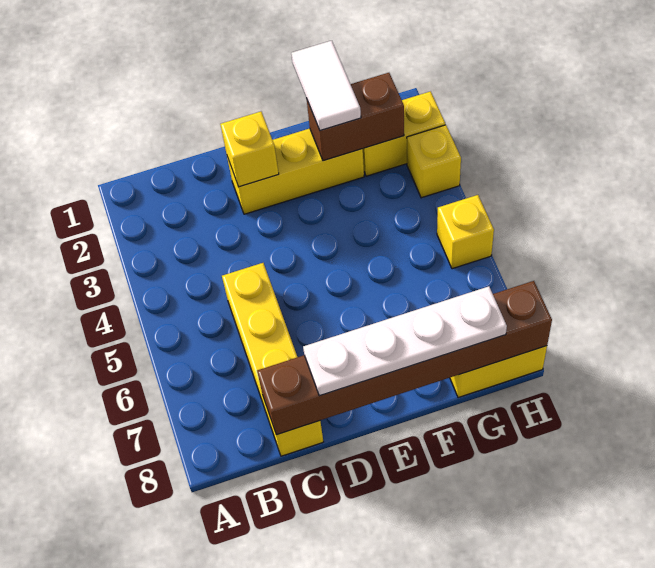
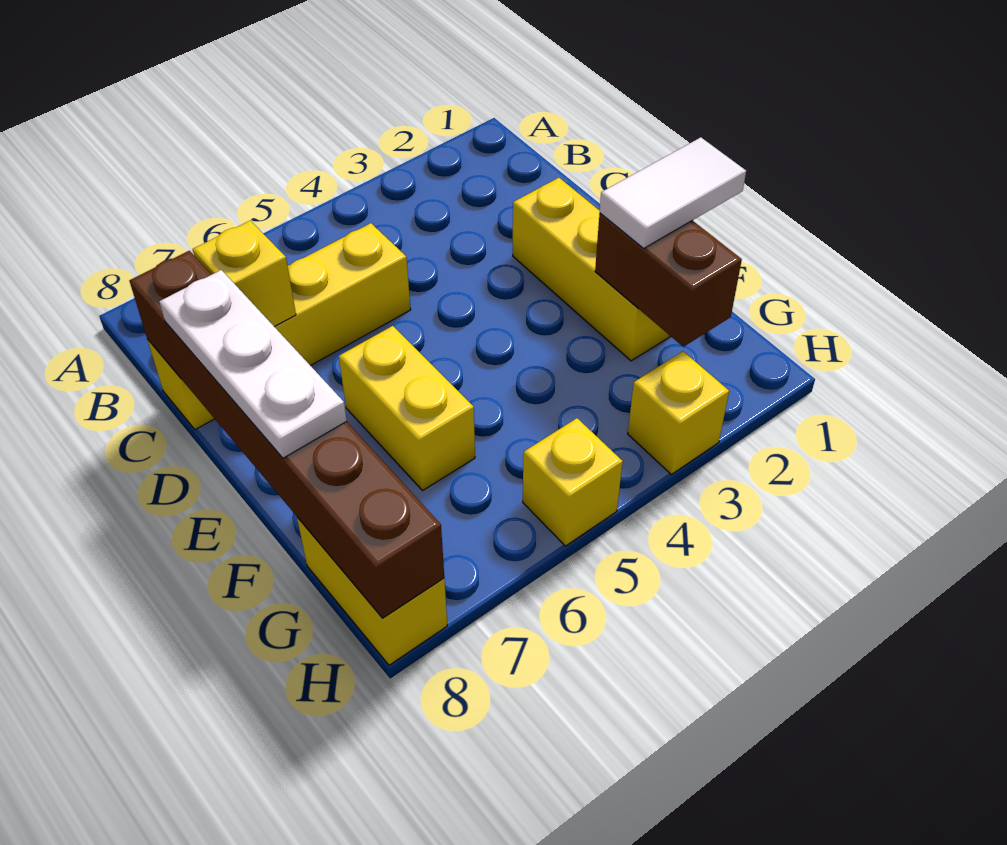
yellow 1x1 brick [220,112,279,187] -> yellow 1x1 brick moved to [193,221,296,327]
white 1x4 plate [303,286,507,396] -> white 1x3 plate [159,270,347,458]
yellow 1x2 brick [363,91,445,176] -> yellow 1x2 brick moved to [339,326,475,490]

